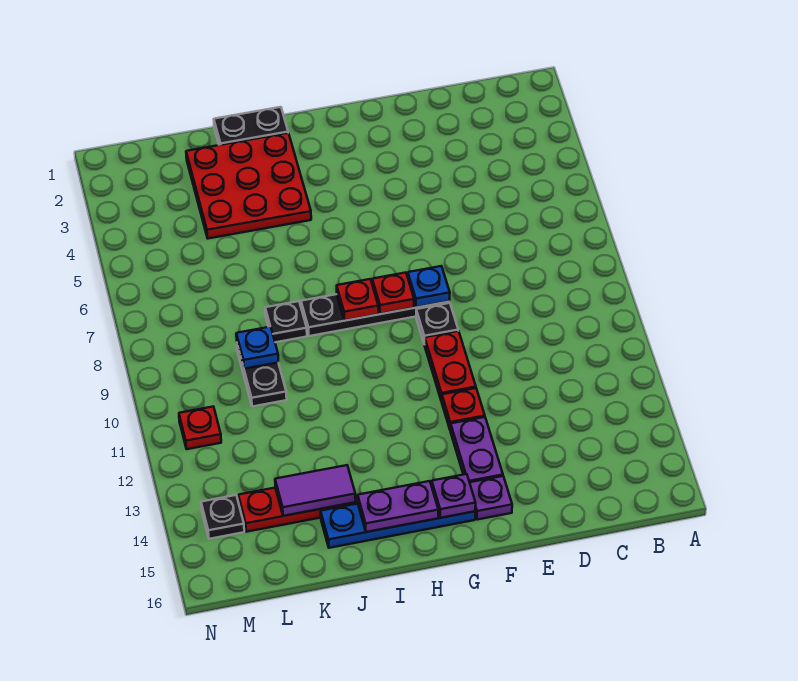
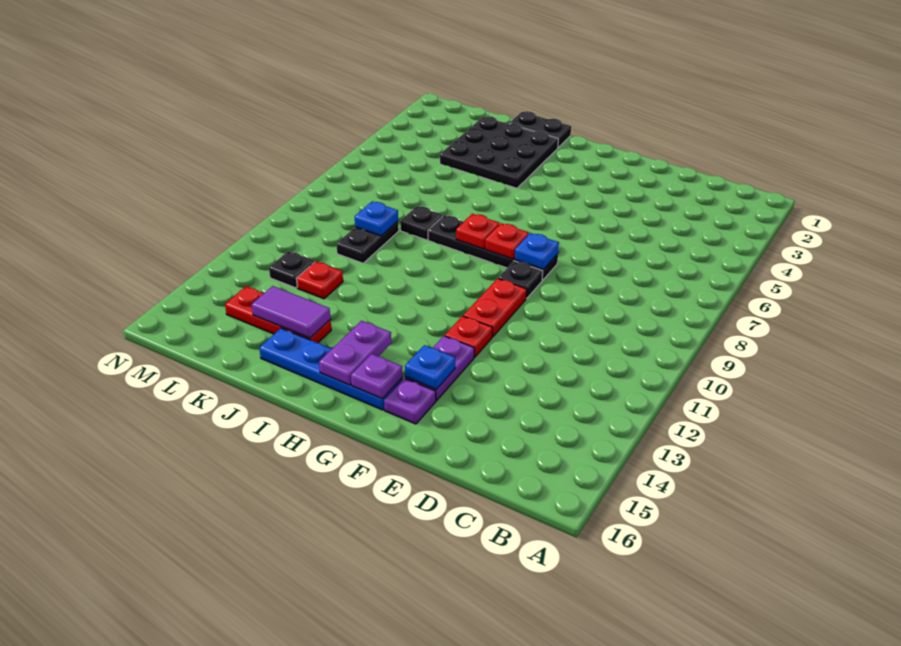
none -> blue 1x1 plate [405,345,455,389]
purple 1x2 plate [358,481,438,532] -> purple 1x2 plate turned to [319,321,391,385]
red 3x3 plate [186,133,311,239] -> black 3x3 plate [440,116,558,188]
red 1x1 plate [179,407,221,449] -> red 1x1 plate moved to [296,261,343,299]
black 1x1 plate [201,495,244,539] -> black 1x1 plate moved to [269,251,315,288]

